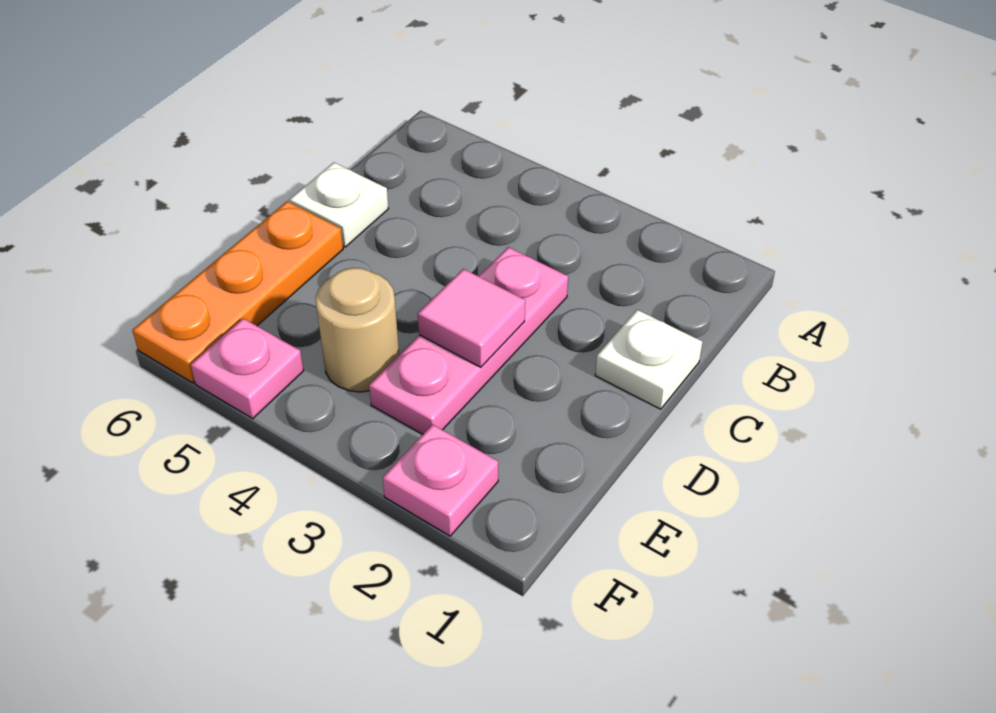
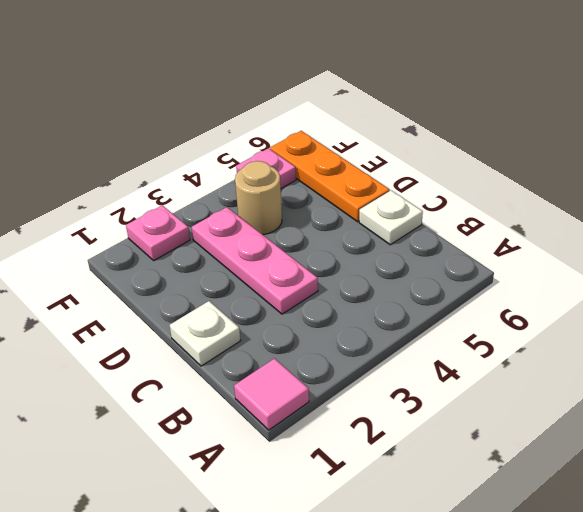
pink 1x1 tile [418,269,525,367] -> pink 1x1 tile moved to [234,359,309,430]

